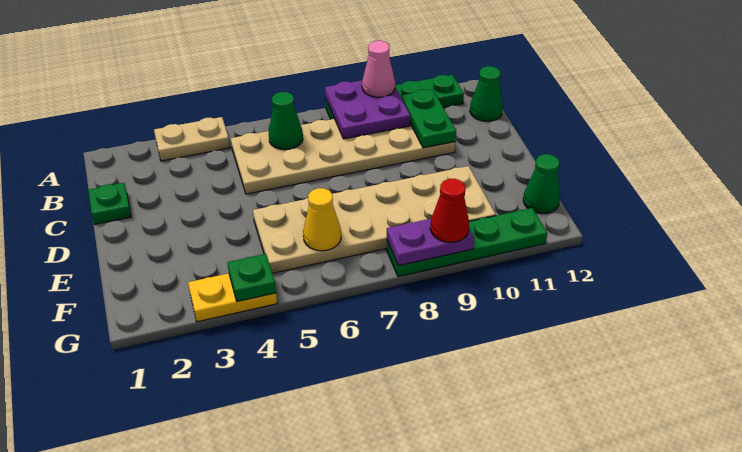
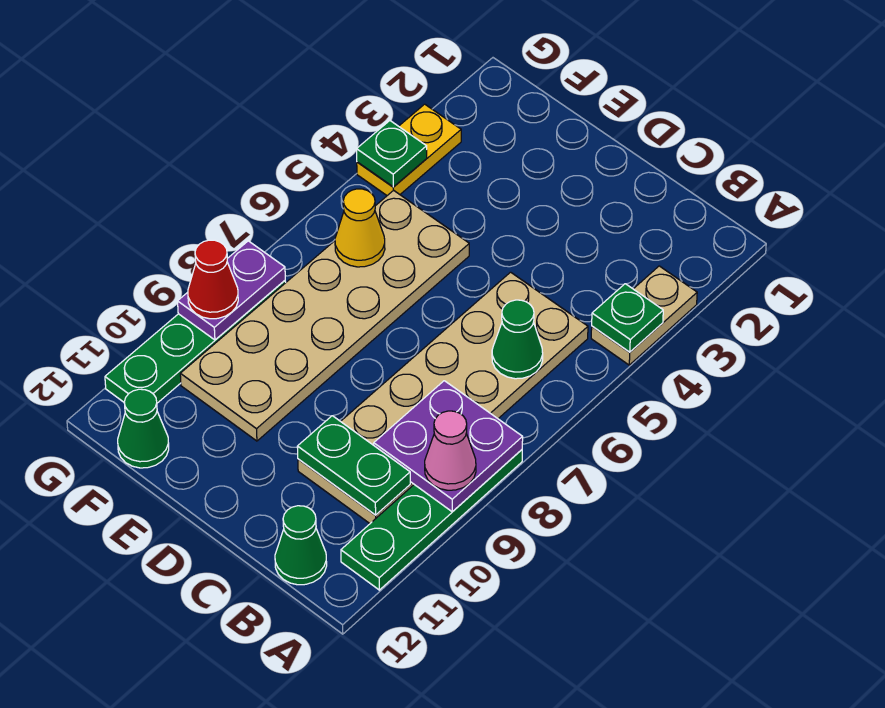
green 1x1 plate [88,183,131,224] -> green 1x1 plate moved to [592,284,663,352]

